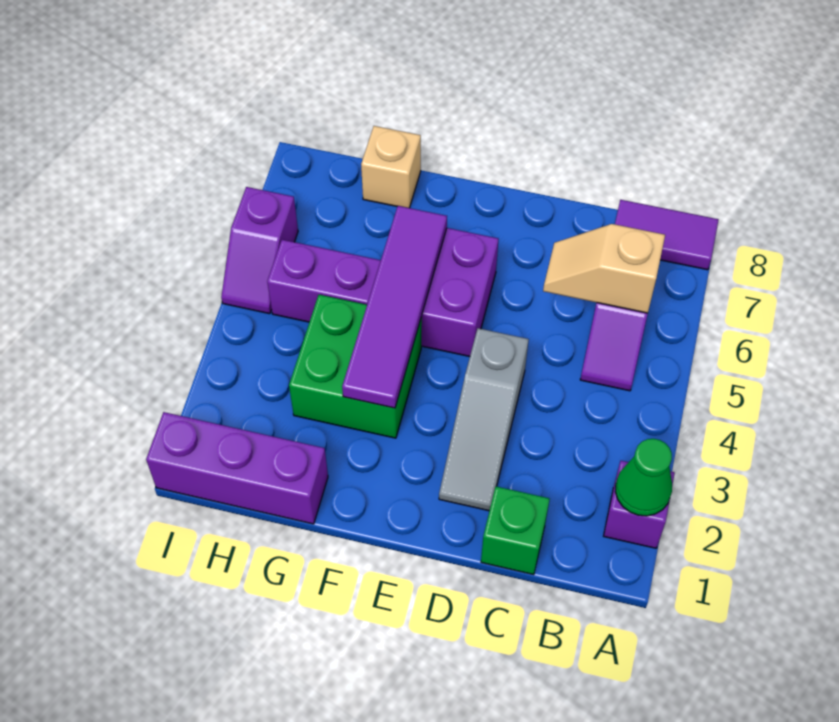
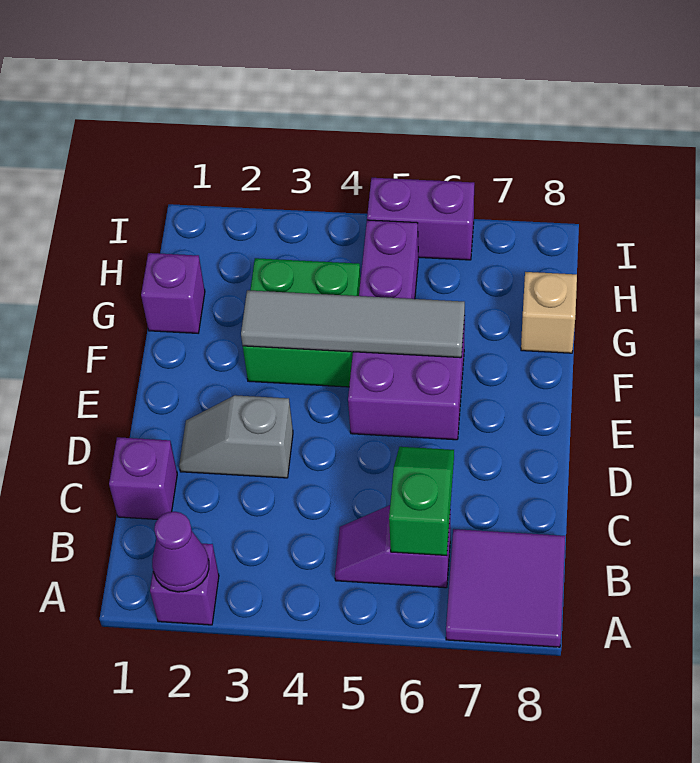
green 1x1 cone [615,439,672,516] -> purple 1x1 cone [152,512,209,592]
purple 1x2 tile [615,200,719,270] -> purple 2x2 tile [446,529,565,647]
tan 1x2 slope [543,224,665,313] -> green 1x2 slope [389,447,454,556]
green 1x1 brick [481,486,550,575] -> purple 1x1 brick [109,437,177,519]
grey 1x3 slope [439,328,529,511] -> grey 1x2 slope [179,395,293,478]
purple 1x4 tile [342,206,447,408] -> grey 1x4 tile [241,290,465,358]
purple 1x3 brick [146,412,328,524] -> purple 1x1 brick [141,253,205,333]
purple 1x2 slope [221,187,298,314] -> purple 1x2 brick [367,178,474,260]

